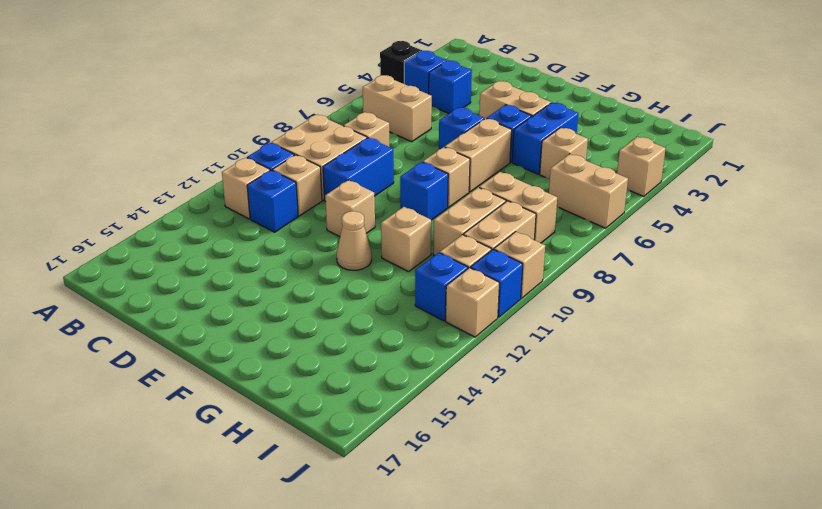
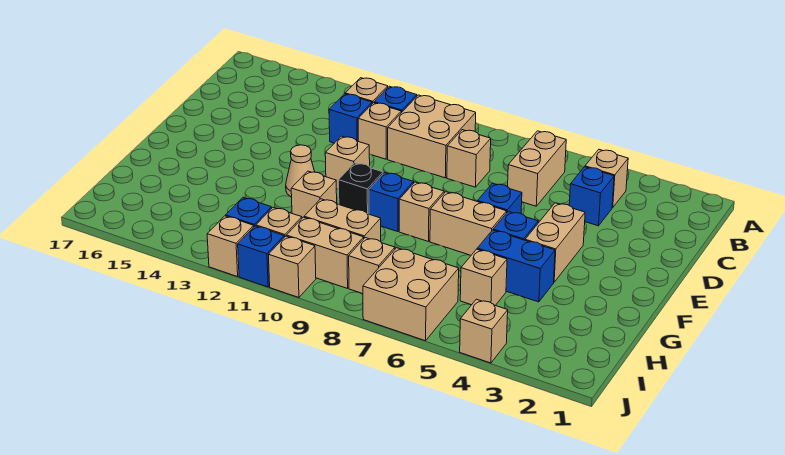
black 1x1 brick [380,41,422,84] -> black 1x1 brick moved to [338,163,383,214]
blue 1x1 brick [404,51,447,94] -> tan 1x1 brick [585,150,628,208]
blue 1x2 brick [323,138,394,202] -> none
tan 1x2 brick [479,172,557,243] -> tan 1x1 brick [349,238,395,294]
tan 1x2 brick [549,154,628,228] -> tan 2x2 brick [363,248,459,341]

